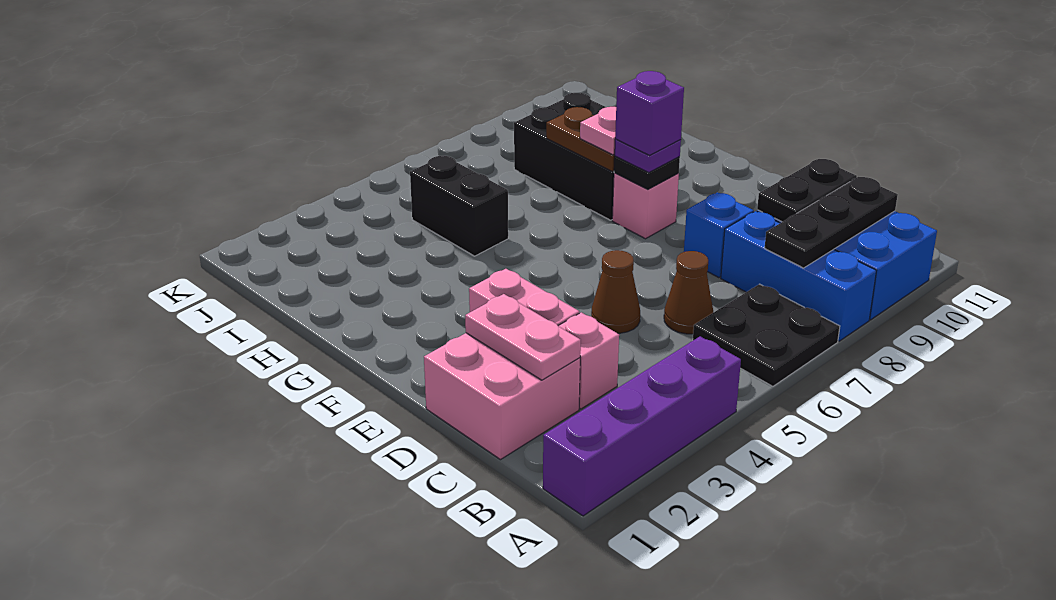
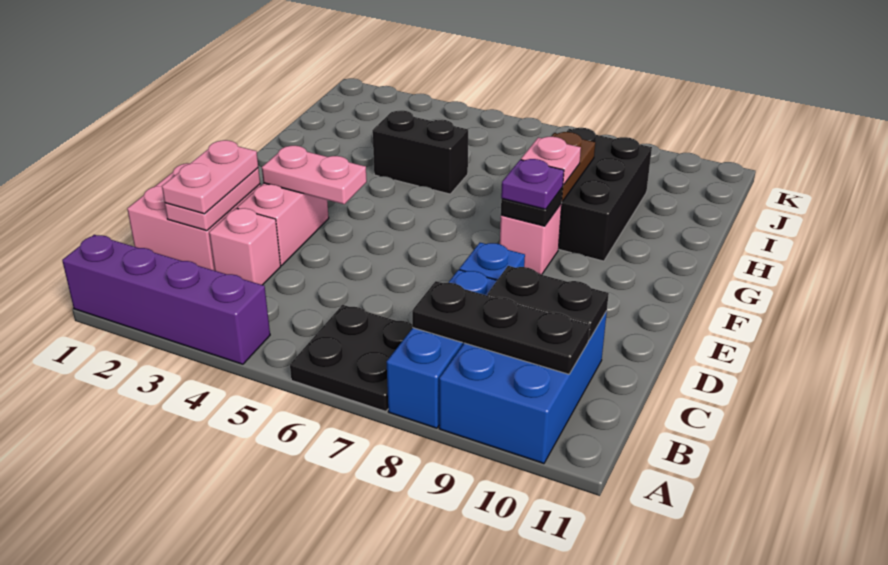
none -> pink 1x2 plate [162,140,258,214]
brown 1x1 cone [664,251,713,334] -> none
brown 1x1 cone [591,250,640,333] -> none
none -> pink 1x2 plate [262,146,367,204]
purple 1x1 brick [615,71,684,155] -> none
black 1x2 brick [410,156,508,256] -> black 1x2 brick turned to [372,111,468,194]

